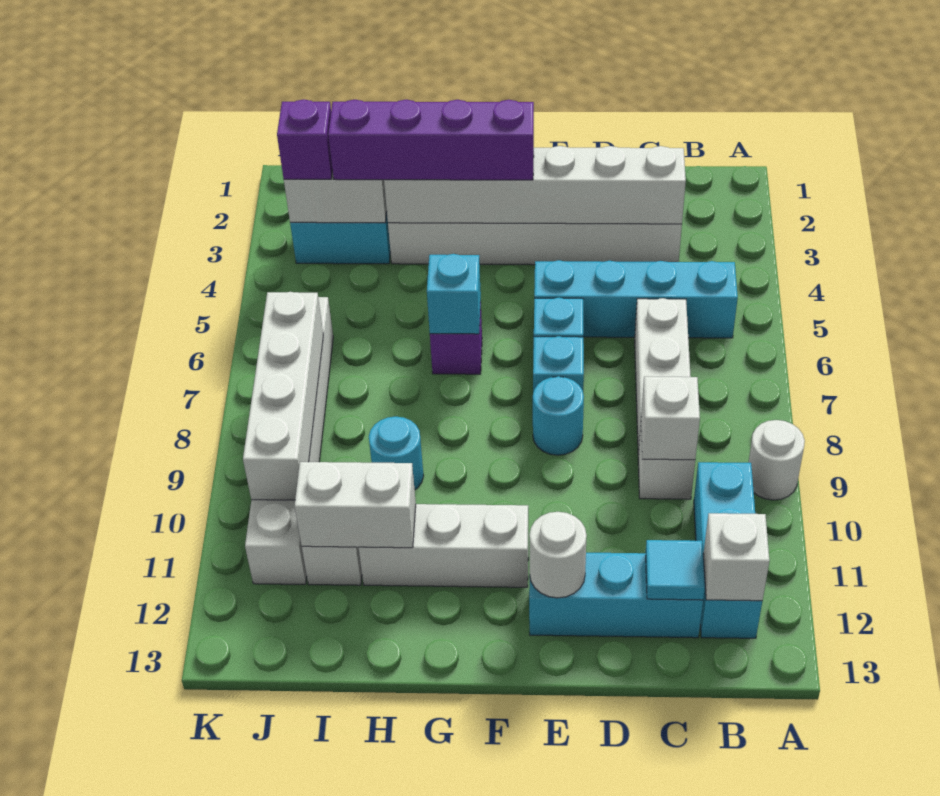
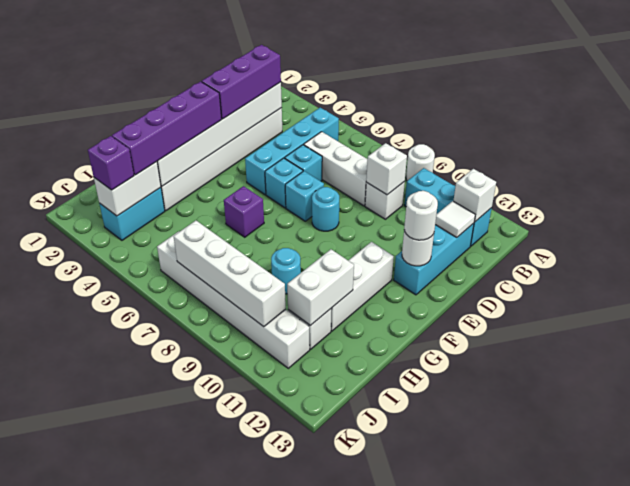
none -> purple 1x3 brick [202,45,281,119]
cyan 1x1 tile [646,540,705,600] -> white 1x1 tile [435,201,475,237]
none -> white 1x1 round brick [404,191,438,240]
cyan 1x1 brick [427,254,481,334] -> cyan 1x1 brick moved to [285,145,322,181]

